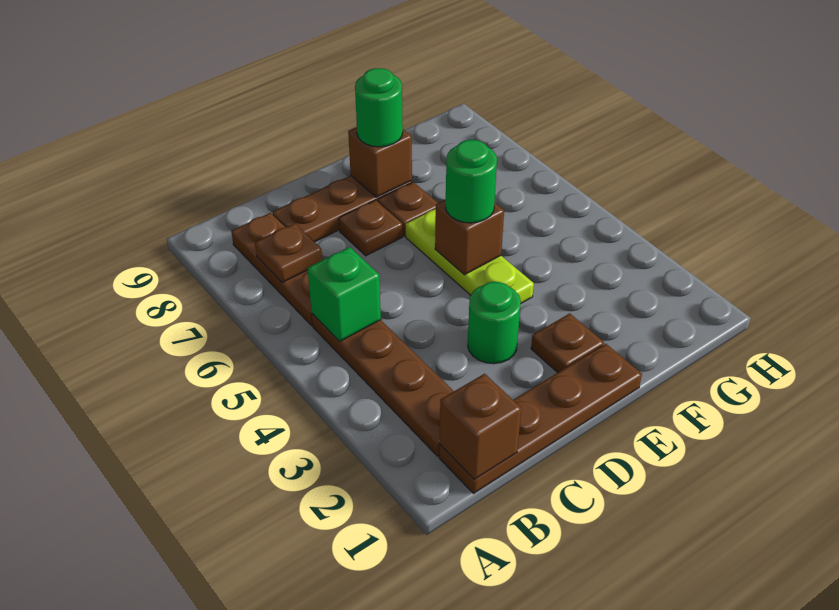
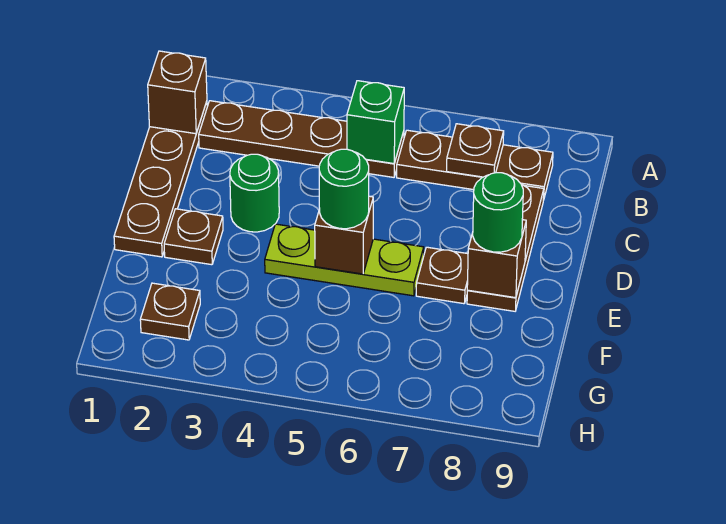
brown 1x1 plate [339,200,403,256] -> brown 1x1 plate moved to [140,283,200,340]

